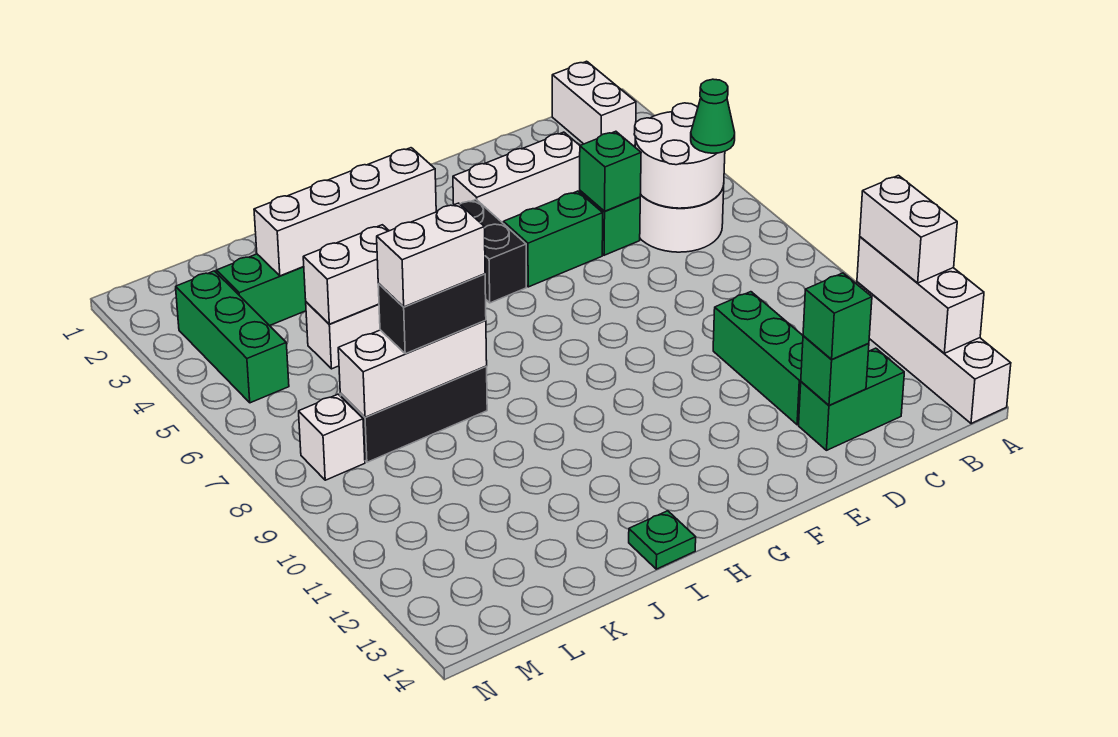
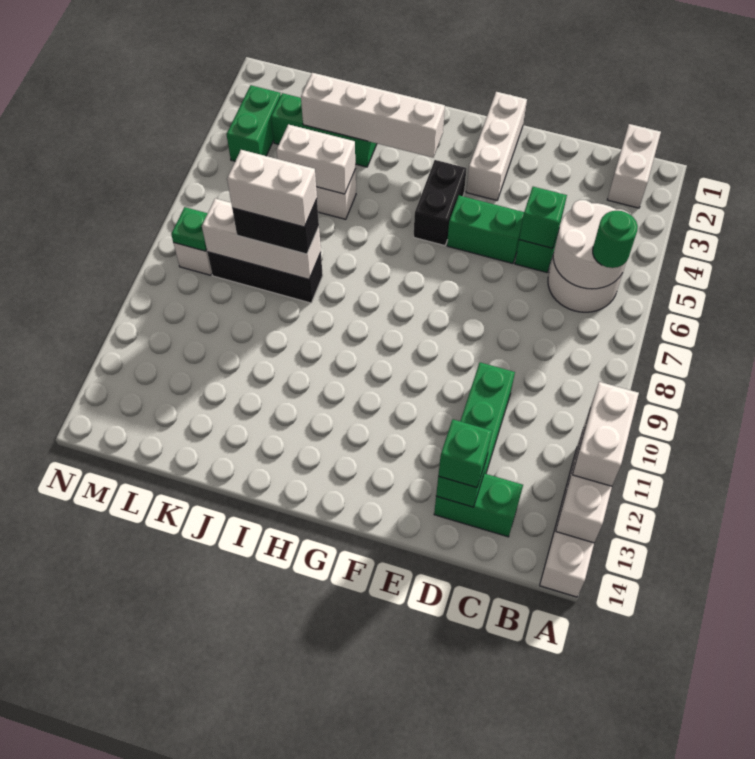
green 1x1 cone [691,79,735,153] -> green 1x1 round brick [593,211,638,268]
white 1x3 brick [453,132,580,223] -> white 1x3 brick turned to [466,92,527,200]
green 1x1 plate [629,511,696,569] -> green 1x1 plate moved to [171,207,208,251]
green 1x3 brick [176,271,289,403] -> green 1x2 brick [226,85,281,161]

